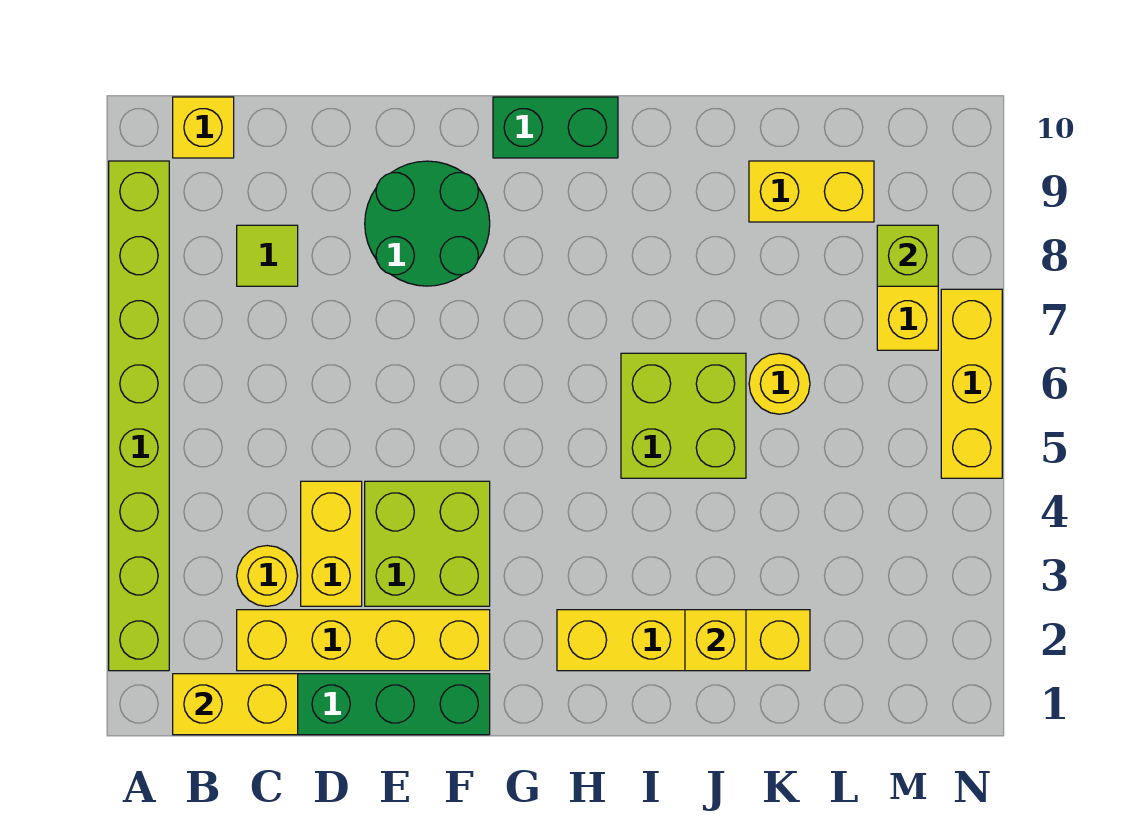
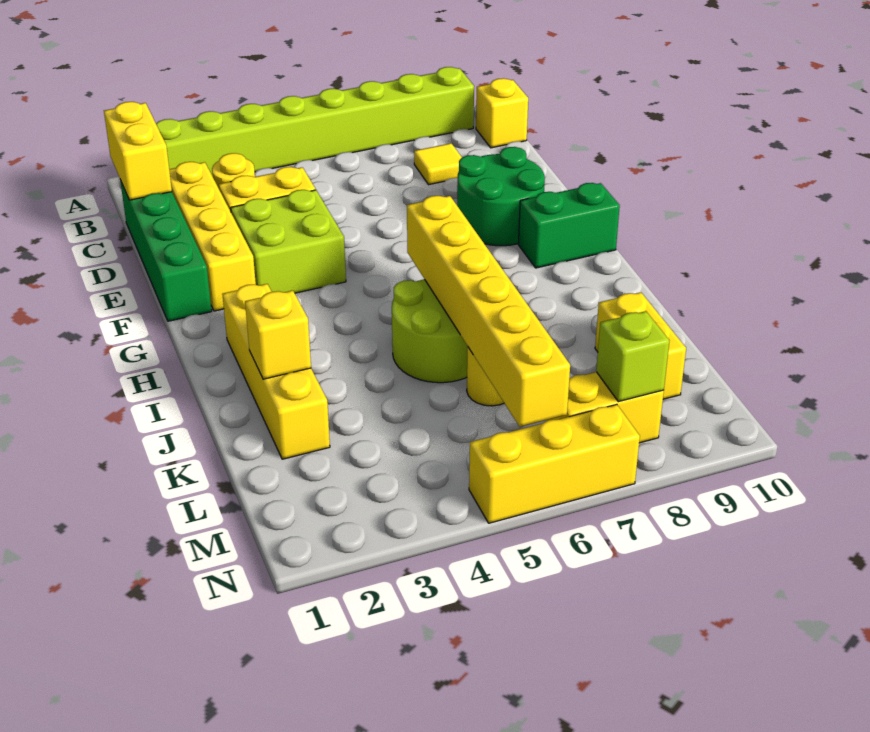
lime 1x1 tile [237,225,298,286] -> yellow 1x1 tile [414,143,462,185]
green 1x2 brick [493,97,618,158] -> green 1x2 brick turned to [518,183,620,268]
none -> yellow 1x6 brick [407,196,570,427]
lime 2x2 brick [621,353,746,478] -> lime 2x2 round brick [392,279,468,383]

